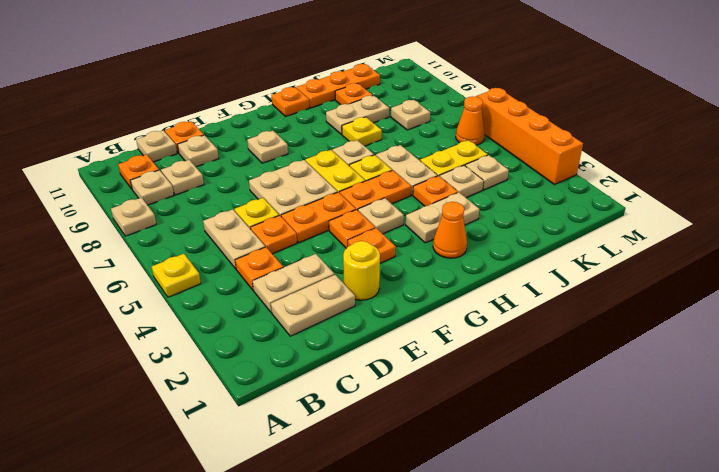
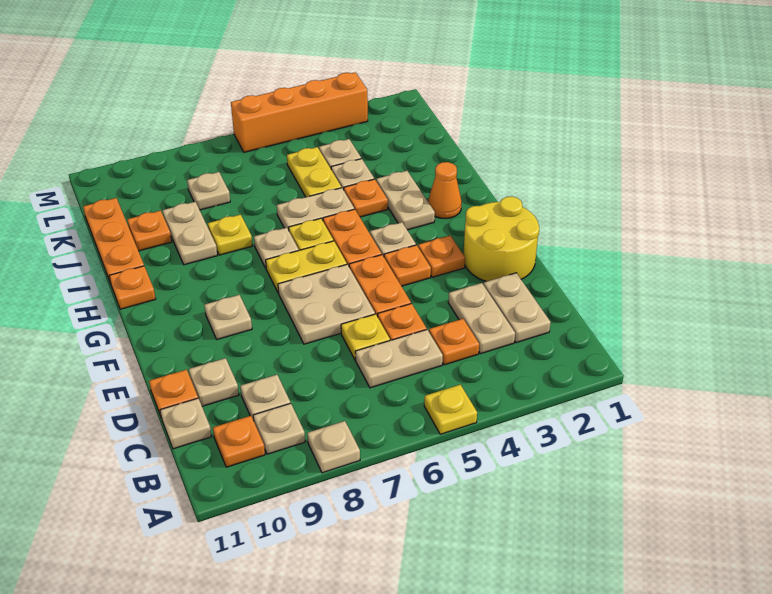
yellow 1x1 round brick [343,241,380,300] -> yellow 2x2 round brick [463,197,539,282]
orange 1x1 cone [456,97,485,145] -> none

